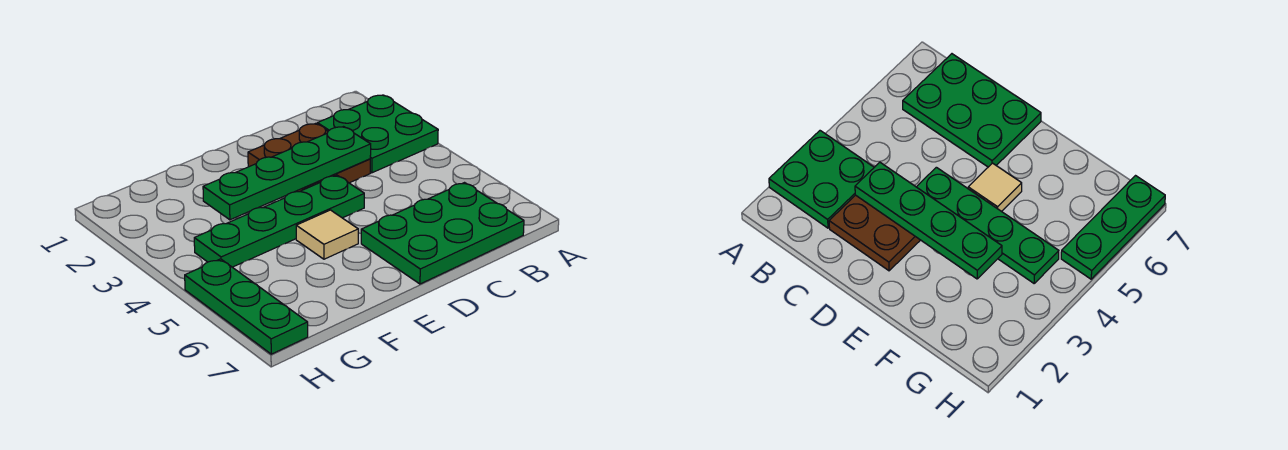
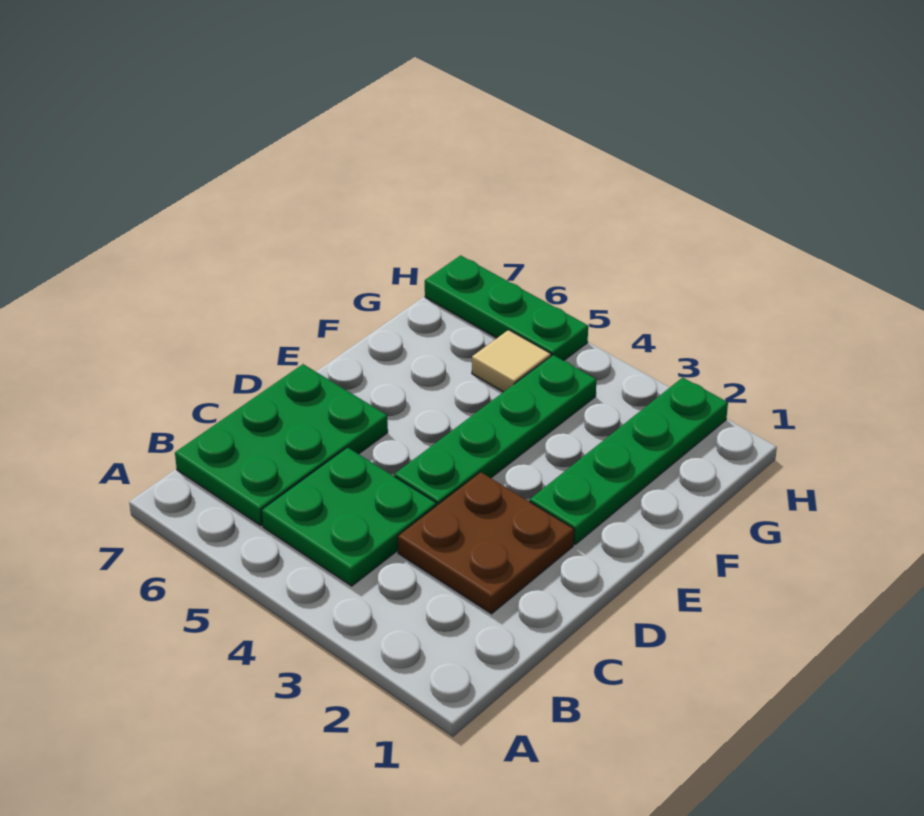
green 2x2 plate [317,95,438,173] -> green 2x2 plate moved to [262,447,436,586]
green 1x4 plate [203,127,371,220] -> green 1x4 plate moved to [530,377,728,544]
tan 1x1 tile [296,210,358,259] -> tan 1x1 tile moved to [472,330,551,392]

